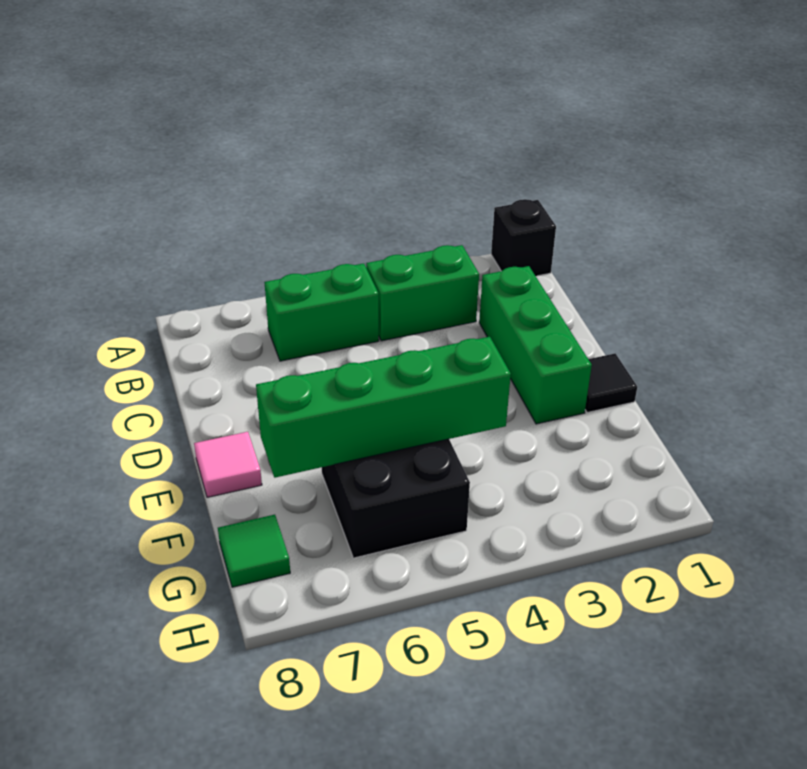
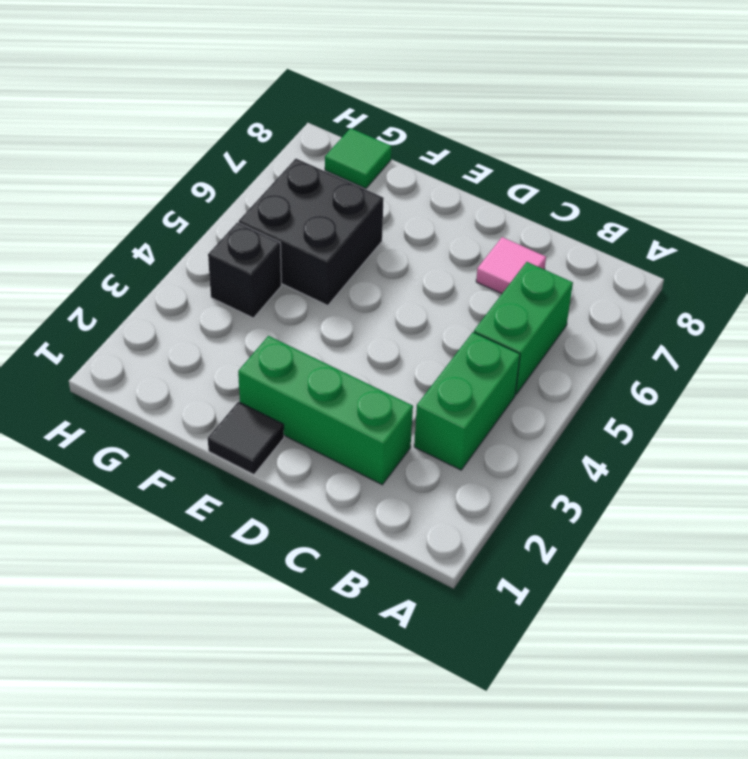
black 1x1 brick [491,199,556,276] -> black 1x1 brick moved to [208,222,281,318]
pink 1x1 tile [194,432,262,497] -> pink 1x1 tile moved to [476,237,546,294]
green 1x4 brick [256,337,511,478] -> none

